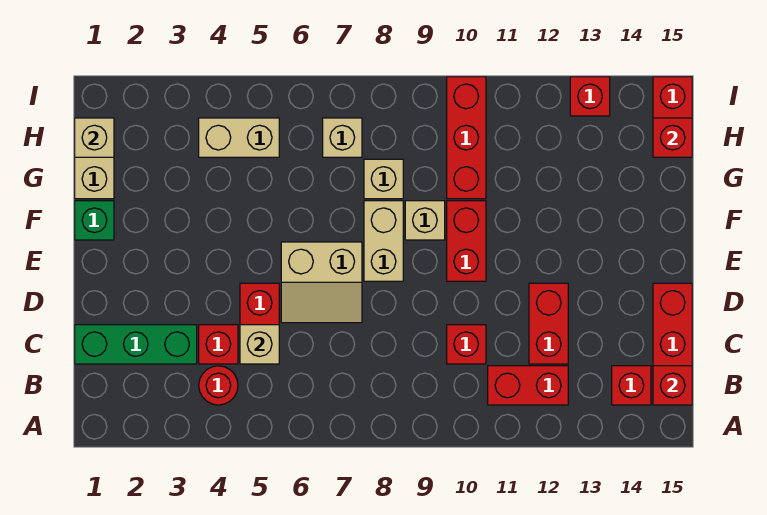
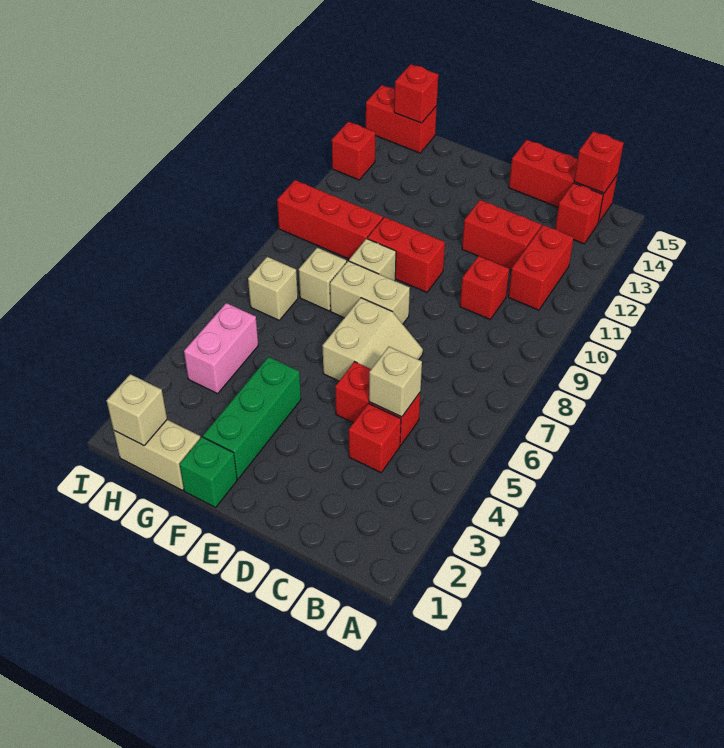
red 1x1 round brick [199,366,238,405] -> none
green 1x3 brick [75,325,197,364] -> green 1x3 brick moved to [203,357,301,479]
tan 1x2 brick [199,118,279,157] -> pink 1x2 brick [184,303,258,394]

